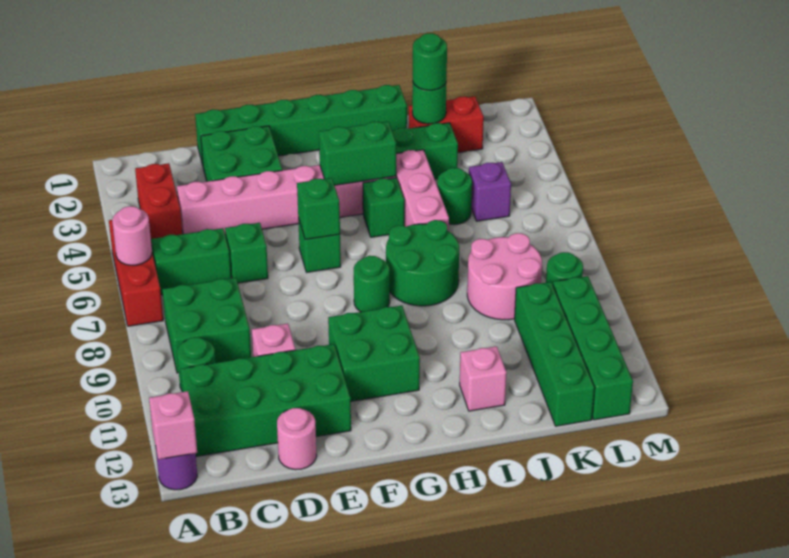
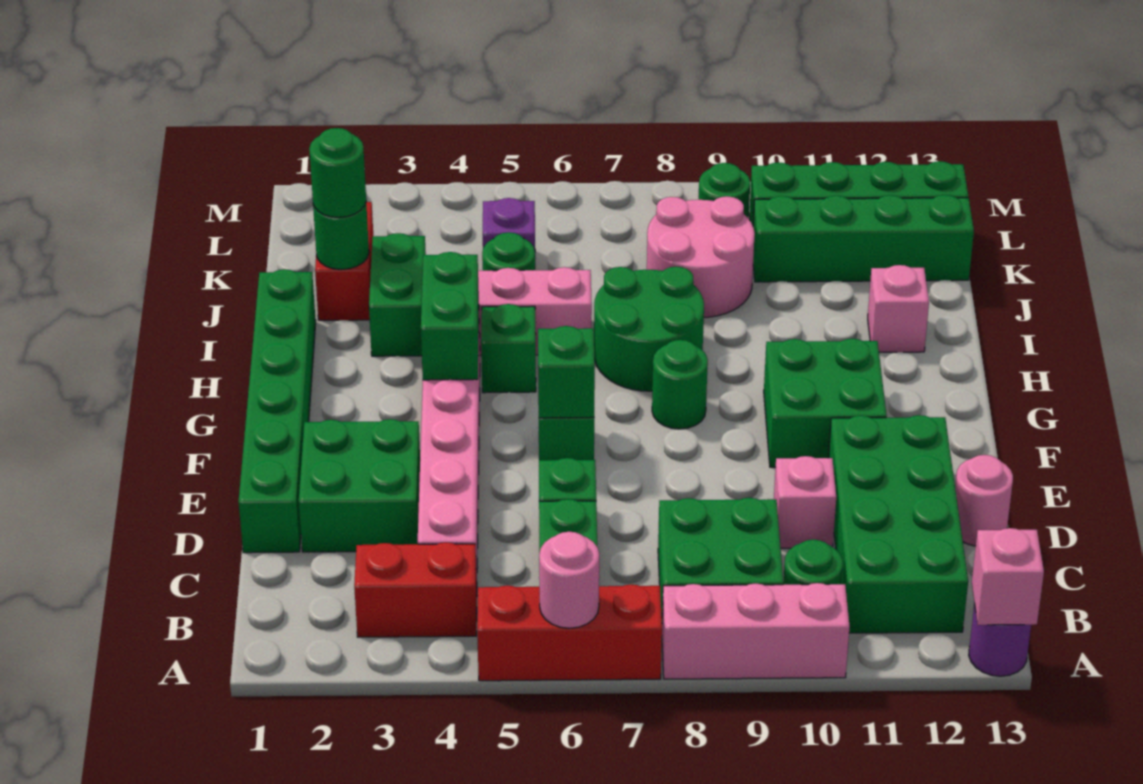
none -> pink 1x3 brick [662,583,850,679]

